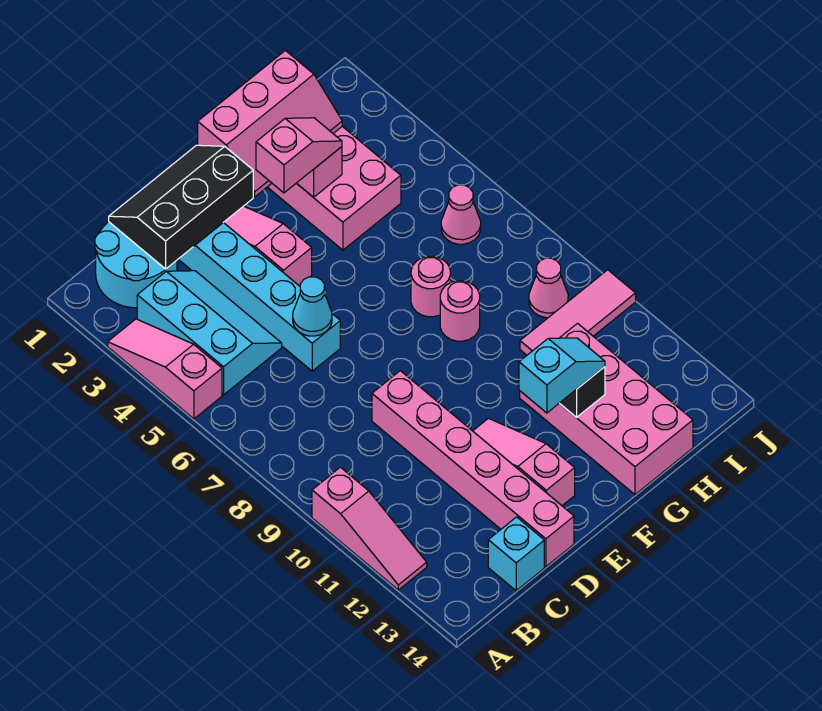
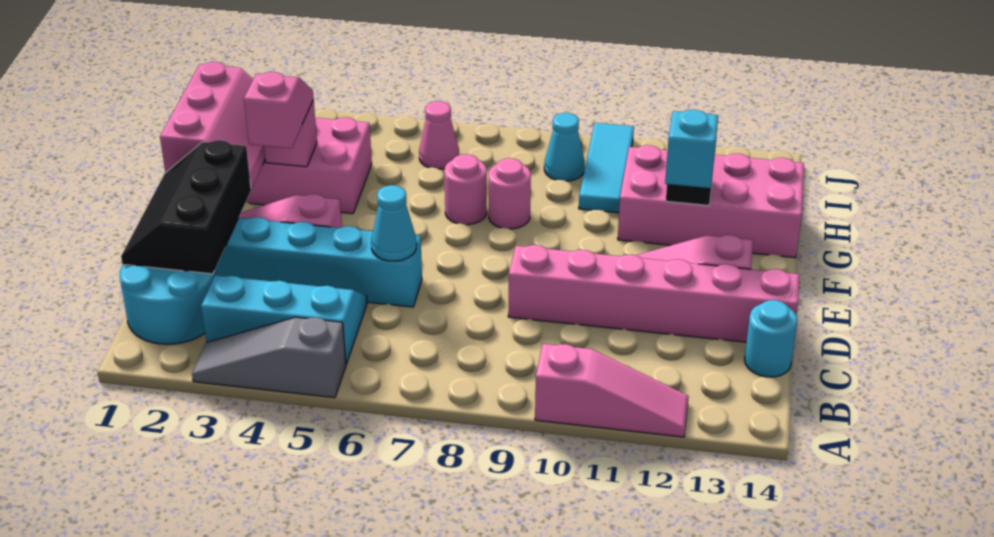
pink 1x3 slope [108,319,222,419] -> grey 1x3 slope [192,317,346,398]
cyan 1x1 brick [488,517,544,591] -> cyan 1x1 round brick [745,300,797,377]
pink 1x3 tile [520,270,636,355] -> cyan 1x3 tile [579,123,634,213]
pink 1x1 cone [529,258,568,318] -> cyan 1x1 cone [544,113,585,181]

